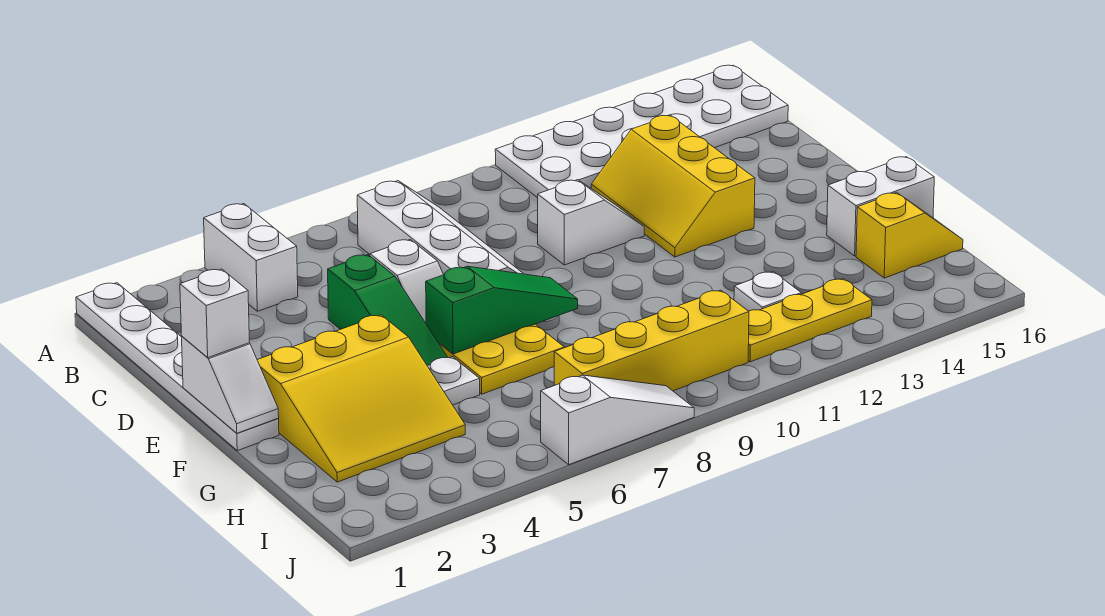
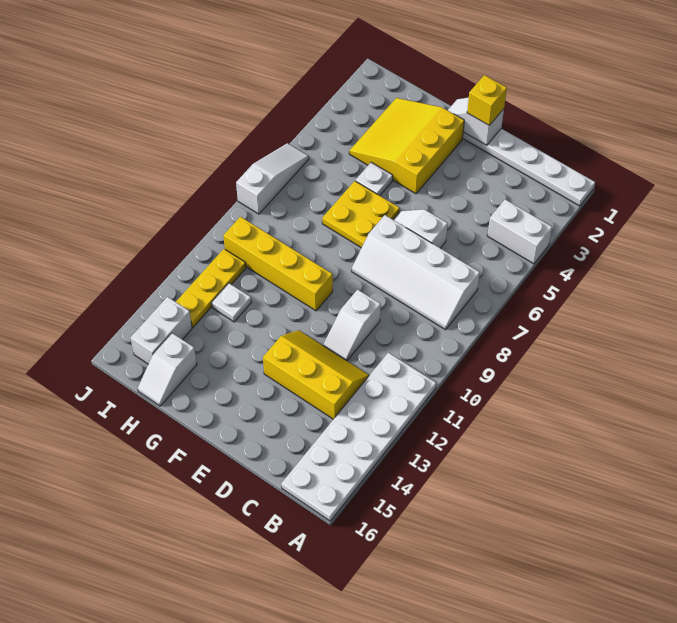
green 1x3 slope [328,255,447,366] -> none
white 1x1 brick [180,269,249,357] -> yellow 1x1 brick [467,75,507,125]
green 1x3 slope [426,266,578,354] -> none
white 1x2 brick [827,157,934,256] -> white 1x2 brick moved to [131,297,192,364]
yellow 1x2 slope [856,192,963,278] -> white 1x2 slope [138,333,197,406]
yellow 1x4 brick [554,290,749,391] -> yellow 1x4 brick turned to [223,217,333,311]
white 1x3 slope [541,375,694,465] -> white 1x3 slope turned to [236,143,309,214]

